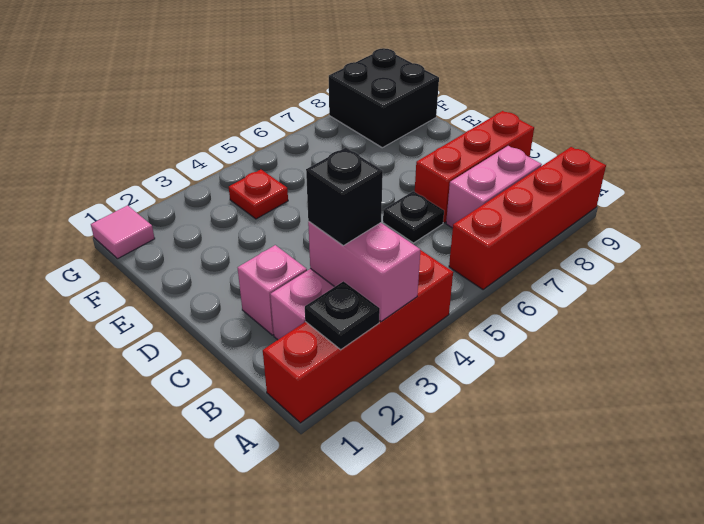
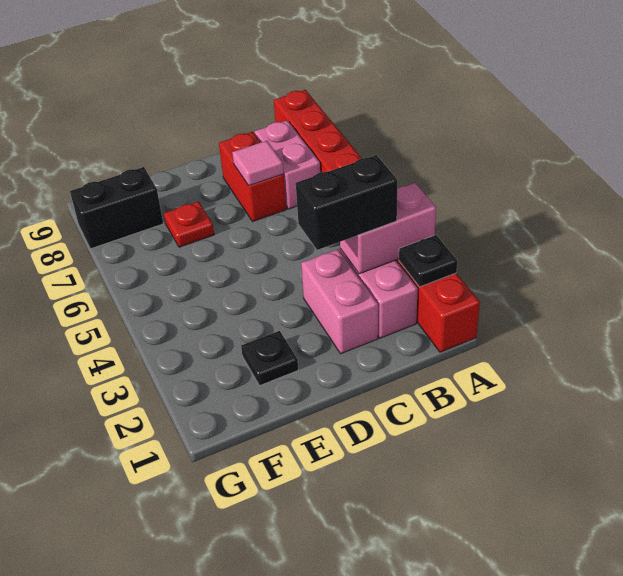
black 1x1 brick [306,148,383,246] -> black 1x2 brick [296,155,397,250]
pink 1x1 brick [238,245,307,335] -> pink 1x2 brick [301,249,378,354]
black 1x1 plate [383,191,444,243] -> black 1x1 plate moved to [241,331,298,386]
red 1x3 brick [415,111,534,223] -> red 1x2 brick [219,132,286,222]
red 1x1 plate [229,170,288,219] -> red 1x1 plate moved to [164,201,214,247]
black 2x2 brick [329,48,439,148] -> black 1x2 brick [70,167,163,249]
pink 1x1 tile [91,205,155,259] -> pink 1x1 tile moved to [232,141,284,185]

